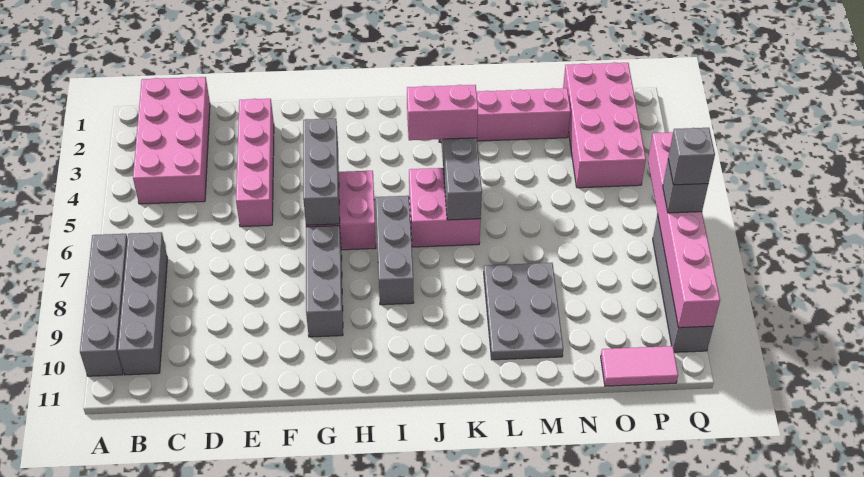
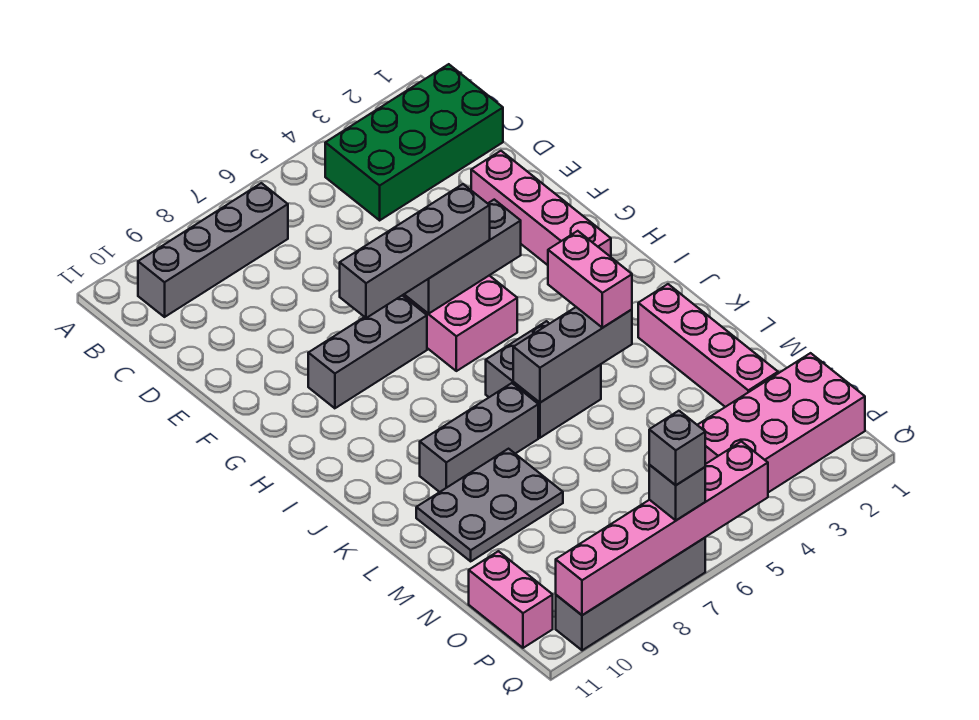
grey 1x4 brick [80,234,128,376] -> grey 1x4 brick moved to [340,184,490,318]
pink 2x4 brick [133,77,210,204] -> green 2x4 brick [325,64,503,220]
pink 1x4 brick [236,99,274,227] -> pink 1x4 brick turned to [471,151,611,265]
grey 1x3 brick [376,196,414,305] -> grey 1x3 brick moved to [420,383,538,492]
pink 2x2 brick [409,168,481,247] -> grey 2x2 brick [486,321,601,438]
pink 1x2 tile [601,346,678,386] -> pink 1x2 brick [469,551,553,648]

